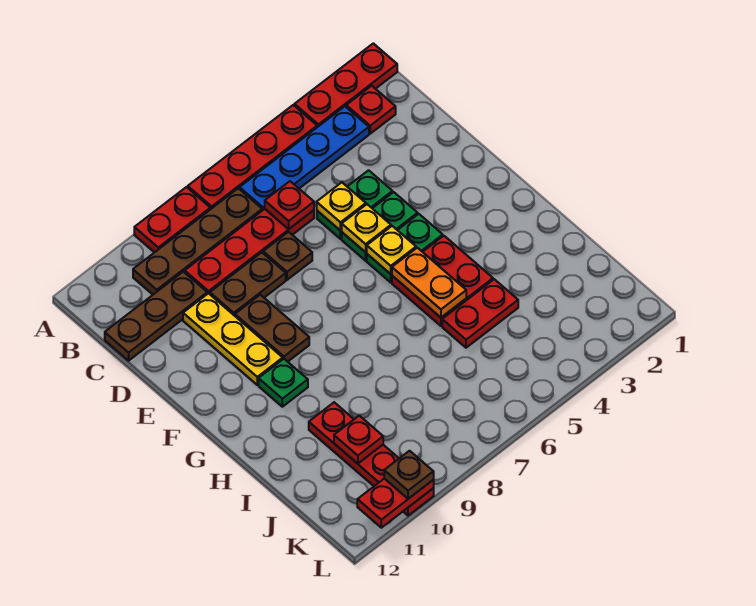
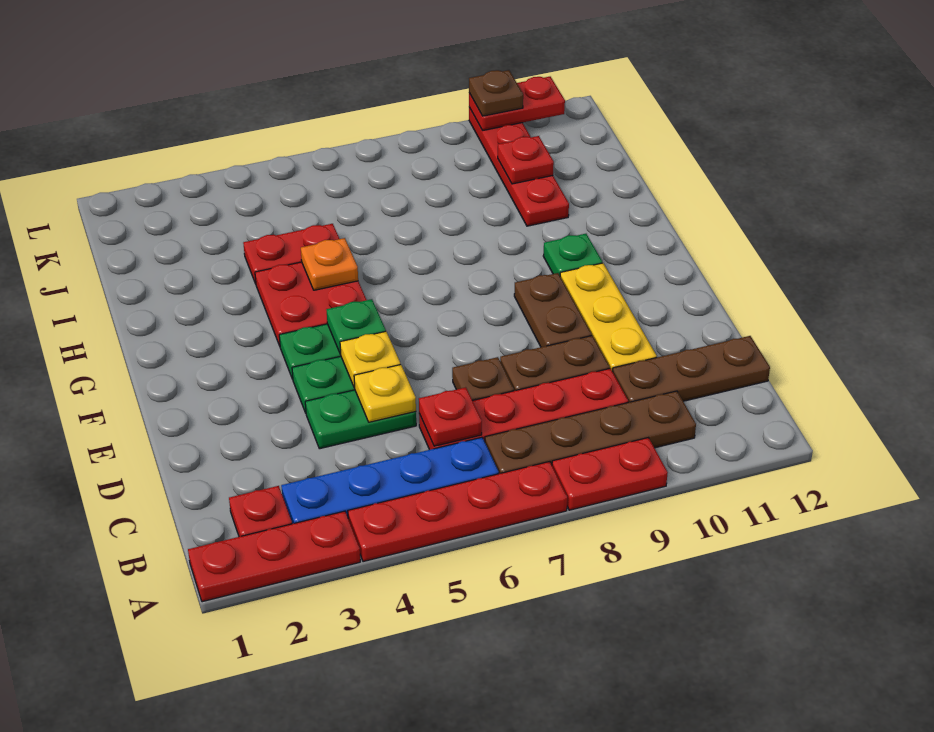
yellow 1x1 plate [367,226,416,274] -> green 1x1 plate [326,299,386,354]
orange 1x2 plate [392,248,466,317] -> orange 1x1 plate [301,238,358,290]

